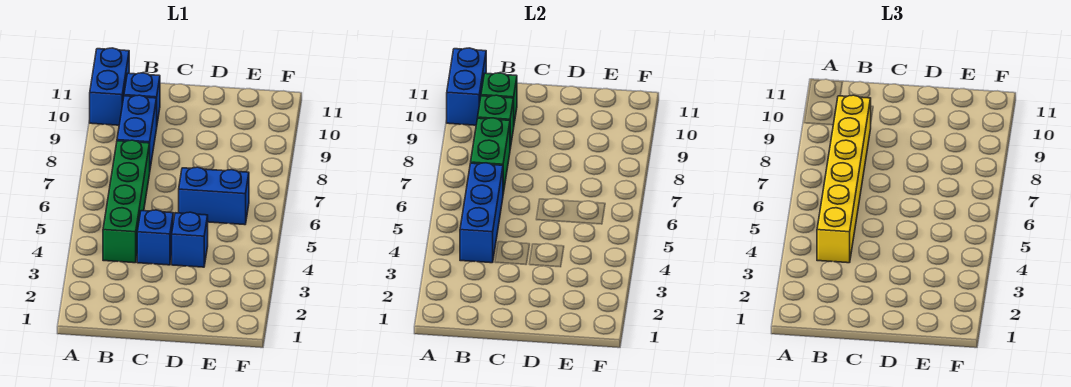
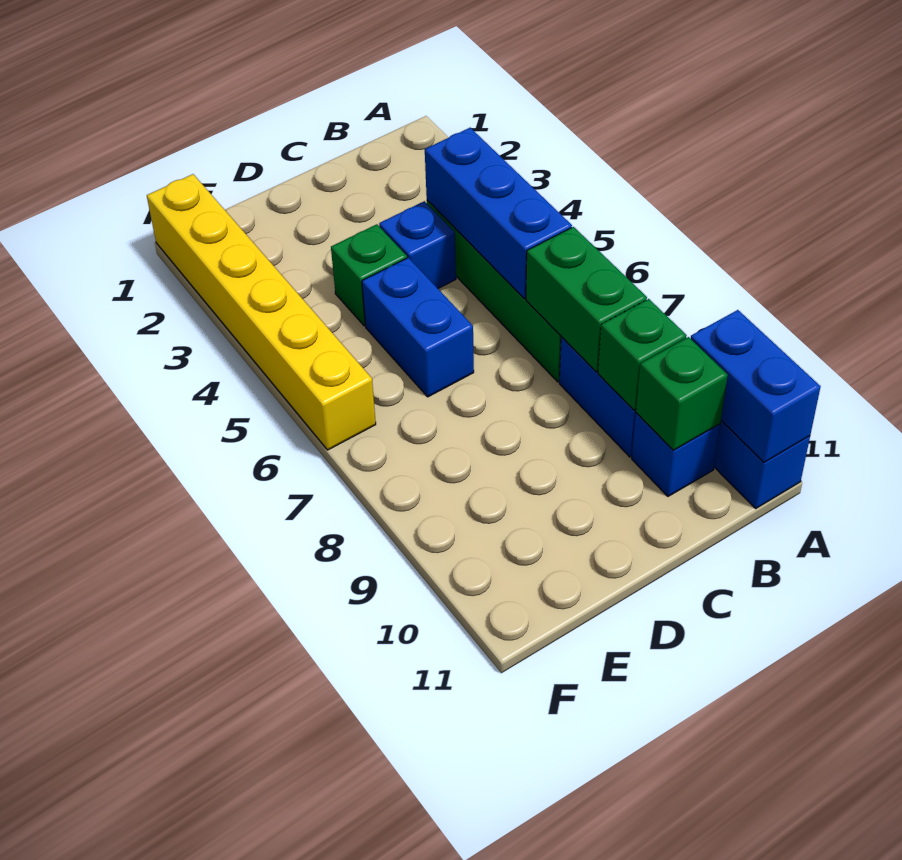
yellow 1x6 brick [817,95,871,263] -> yellow 1x6 brick moved to [147,174,376,450]
blue 1x1 brick [172,212,208,267] -> green 1x1 brick [331,224,407,326]
blue 1x2 brick [179,167,249,225] -> blue 1x2 brick turned to [362,258,474,397]

